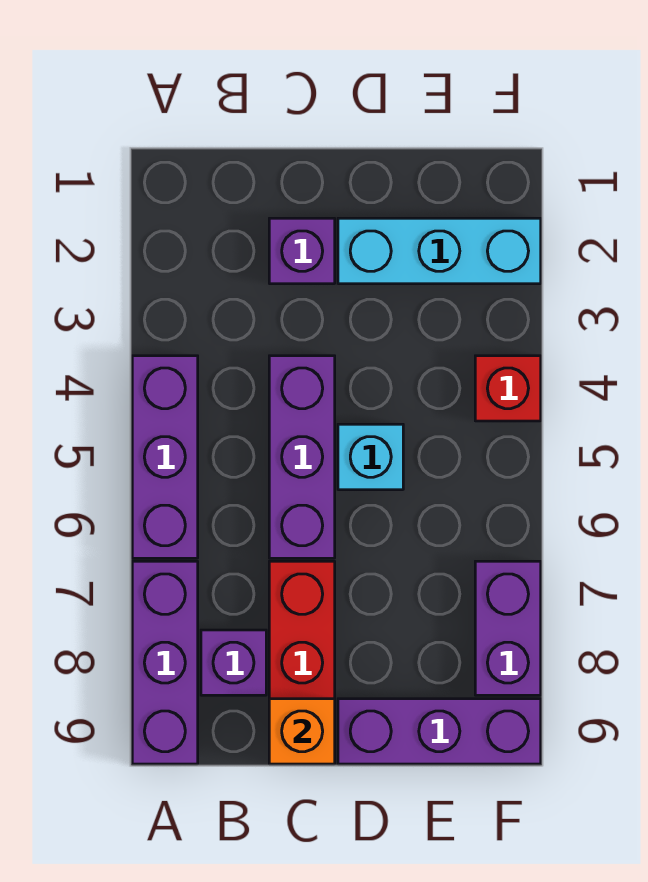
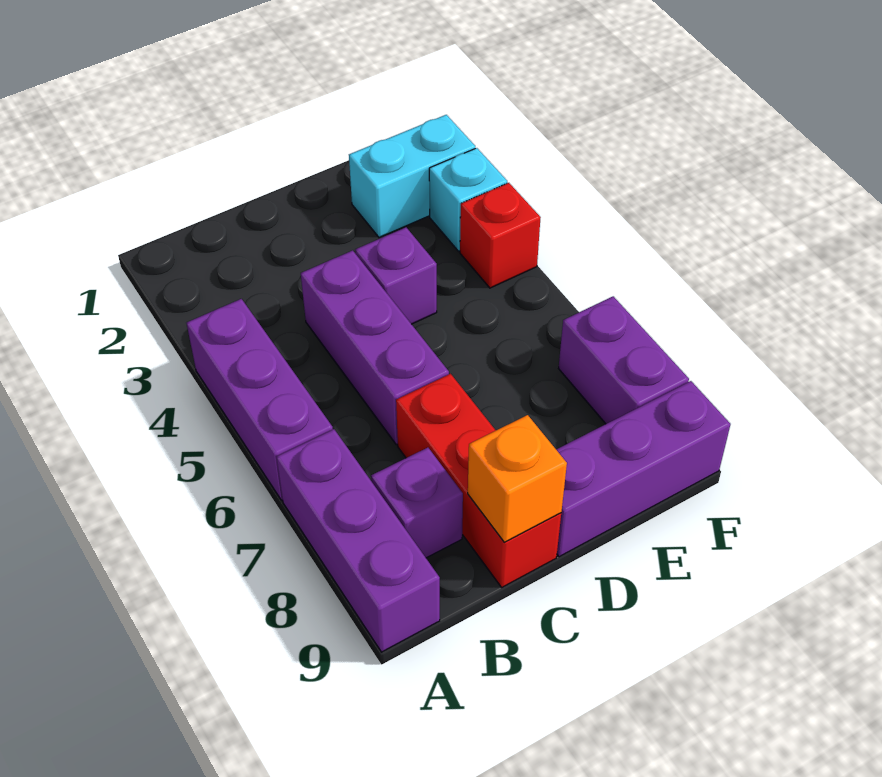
purple 1x1 brick [269,218,335,284] -> purple 1x1 brick moved to [355,227,437,324]
cyan 1x3 brick [338,218,541,284] -> cyan 1x2 brick [349,115,475,237]
cyan 1x1 brick [338,424,403,490] -> cyan 1x1 brick moved to [429,148,507,251]

